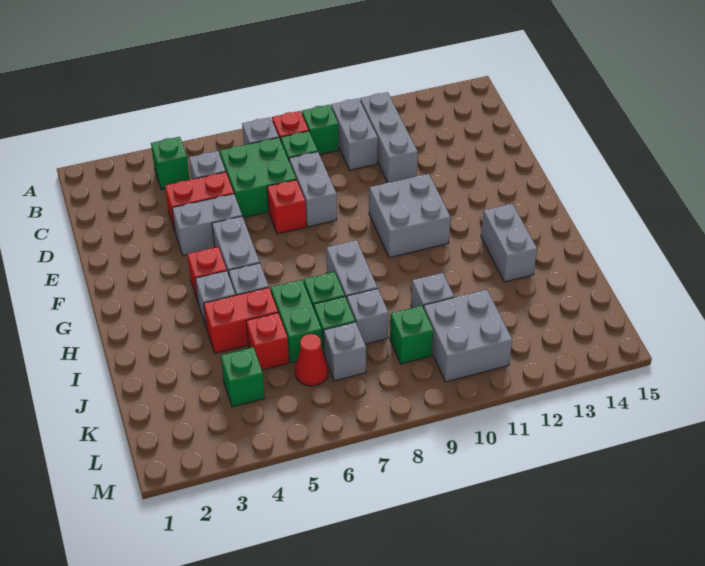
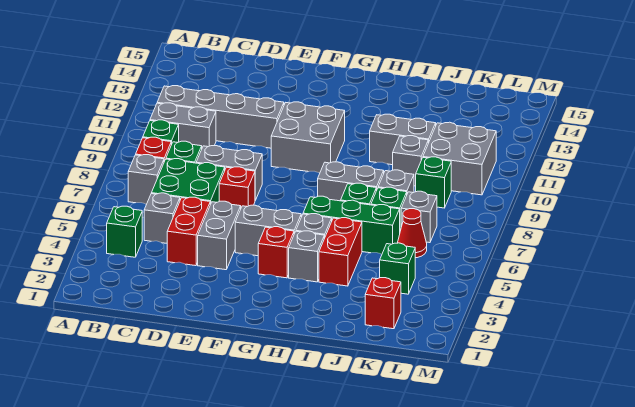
grey 1x3 brick [360,92,418,183] -> grey 1x4 brick [157,86,284,148]
grey 1x2 brick [481,204,537,282] -> grey 1x2 brick moved to [370,114,436,165]
green 1x2 brick [271,280,322,363] -> green 1x3 brick [303,196,400,254]
red 1x1 brick [246,313,289,370] -> red 1x1 brick moved to [365,278,401,329]

